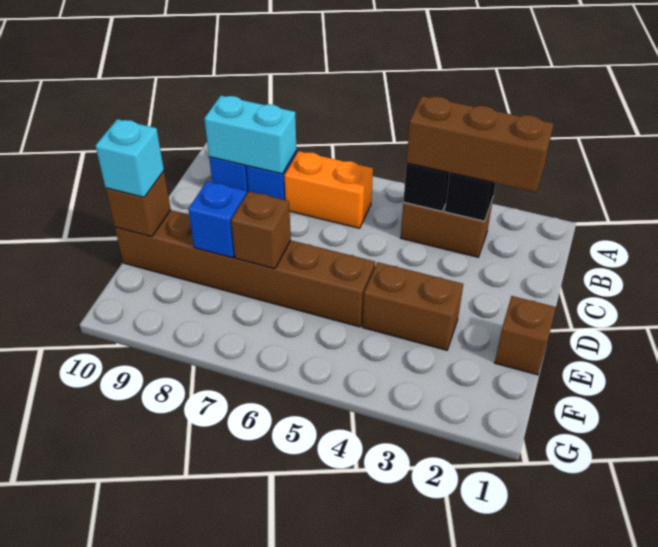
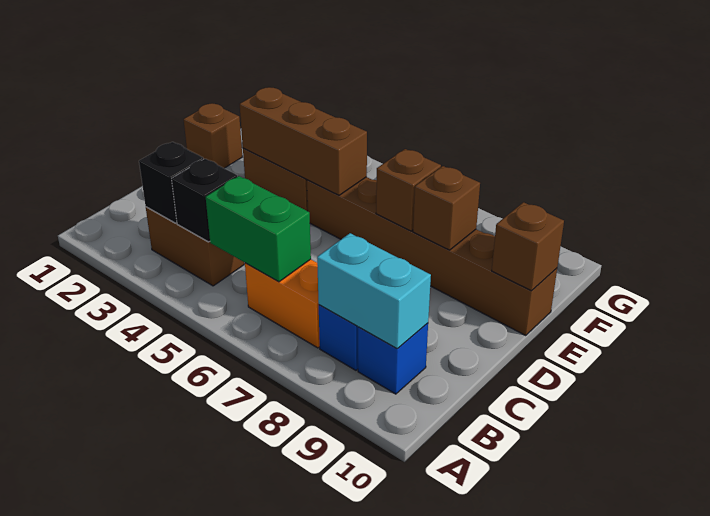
brown 1x3 brick [407,96,554,192] -> brown 1x3 brick moved to [240,87,367,195]
none -> green 1x2 brick [206,176,311,282]
blue 1x1 brick [188,181,247,258] -> brown 1x1 brick [413,166,480,250]
cyan 1x1 brick [96,119,164,197] -> none

